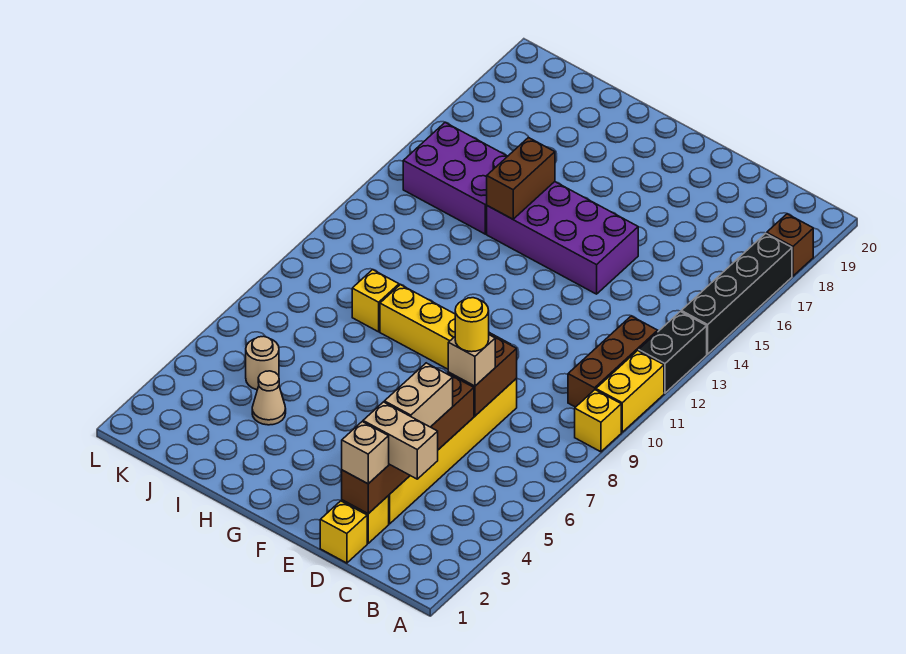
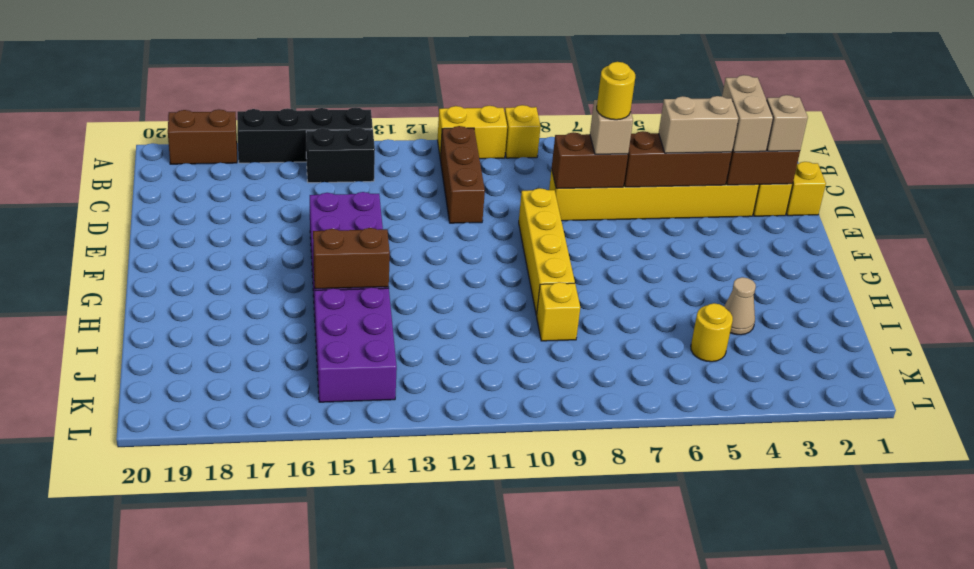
black 1x2 brick [639,312,707,393] -> black 1x2 brick moved to [306,128,375,183]
brown 1x1 brick [766,214,813,276] -> brown 1x2 brick [168,110,237,164]
brown 1x3 brick [568,316,658,407] -> brown 1x3 brick turned to [440,126,485,223]
tan 1x1 round brick [246,336,279,390] -> yellow 1x1 round brick [691,303,733,362]

